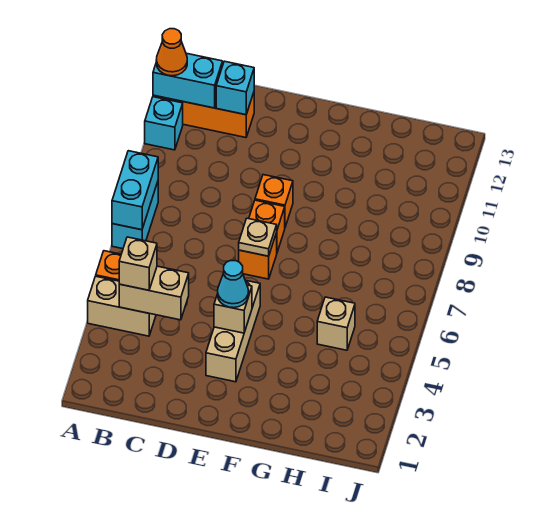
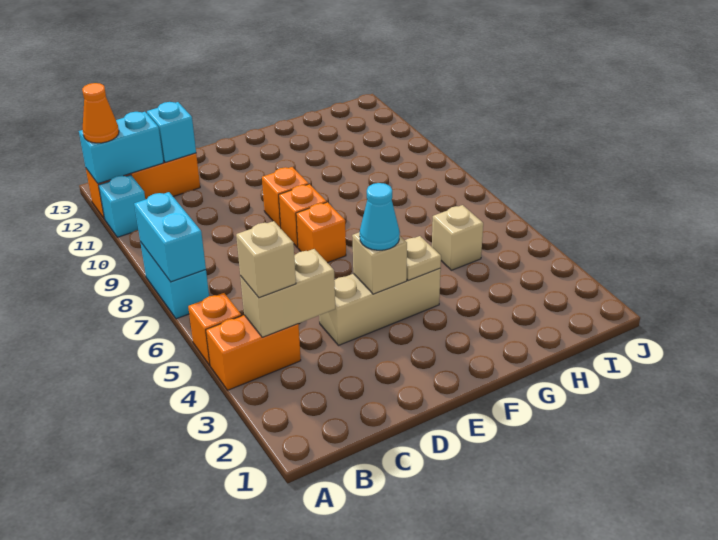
tan 1x2 brick [88,276,156,336] -> orange 1x2 brick [206,315,301,390]
tan 1x3 brick [206,280,260,382] -> tan 1x3 brick turned to [319,269,441,346]
tan 1x1 plate [239,218,277,256] -> tan 1x1 plate moved to [405,236,441,281]

